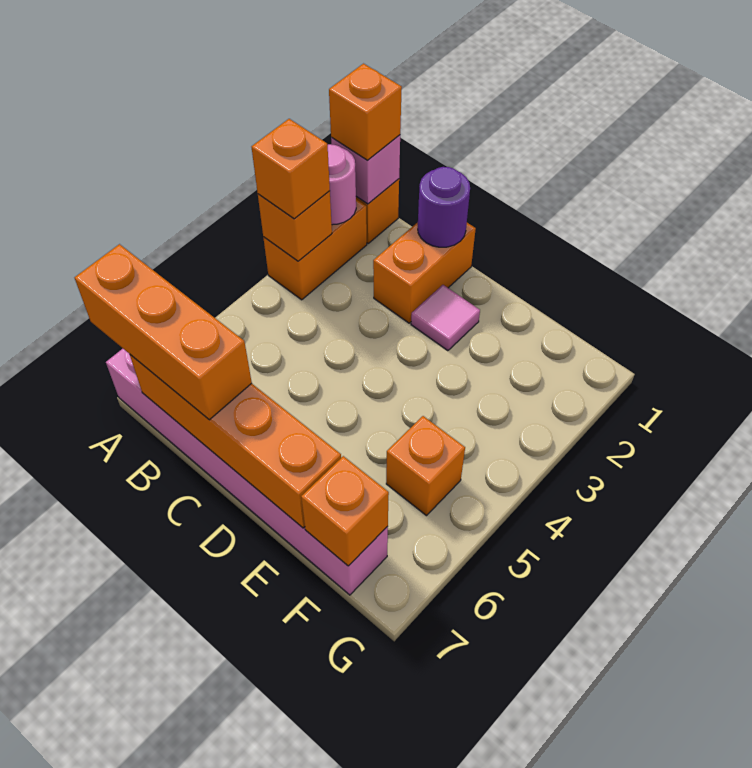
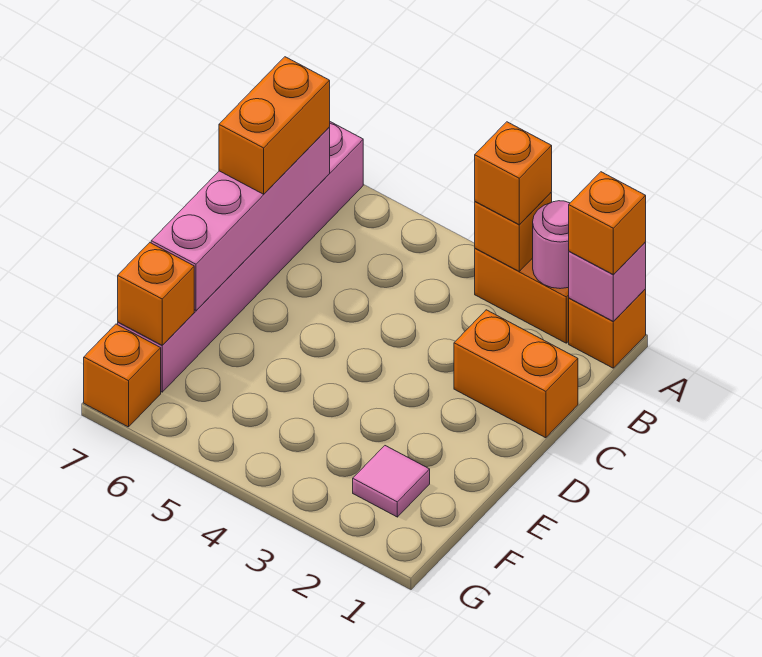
orange 1x3 brick [74,244,252,420] -> orange 1x2 brick [219,57,330,194]
orange 1x4 brick [130,355,341,528] -> pink 1x4 brick [151,127,330,310]
purple 1x1 round brick [418,167,470,247] -> none
pink 1x1 tile [411,285,480,351] -> pink 1x1 tile moved to [353,446,430,517]
orange 1x1 brick [386,416,465,516] -> orange 1x1 brick moved to [84,324,161,427]

